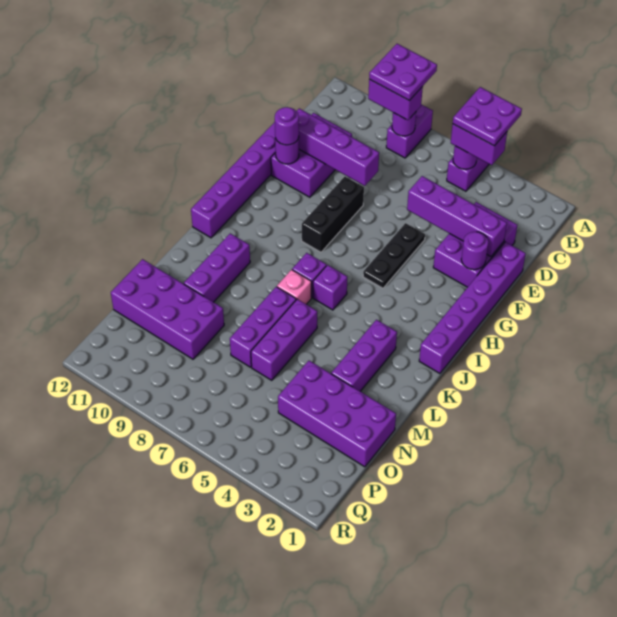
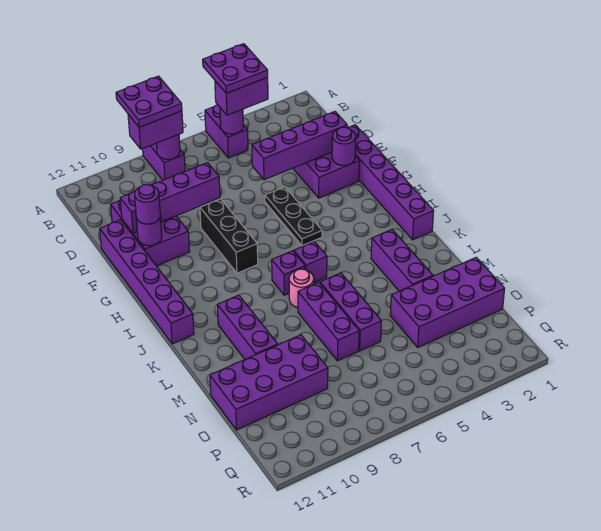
pink 1x1 brick [277,270,311,304] -> pink 1x1 round brick [289,269,314,308]

